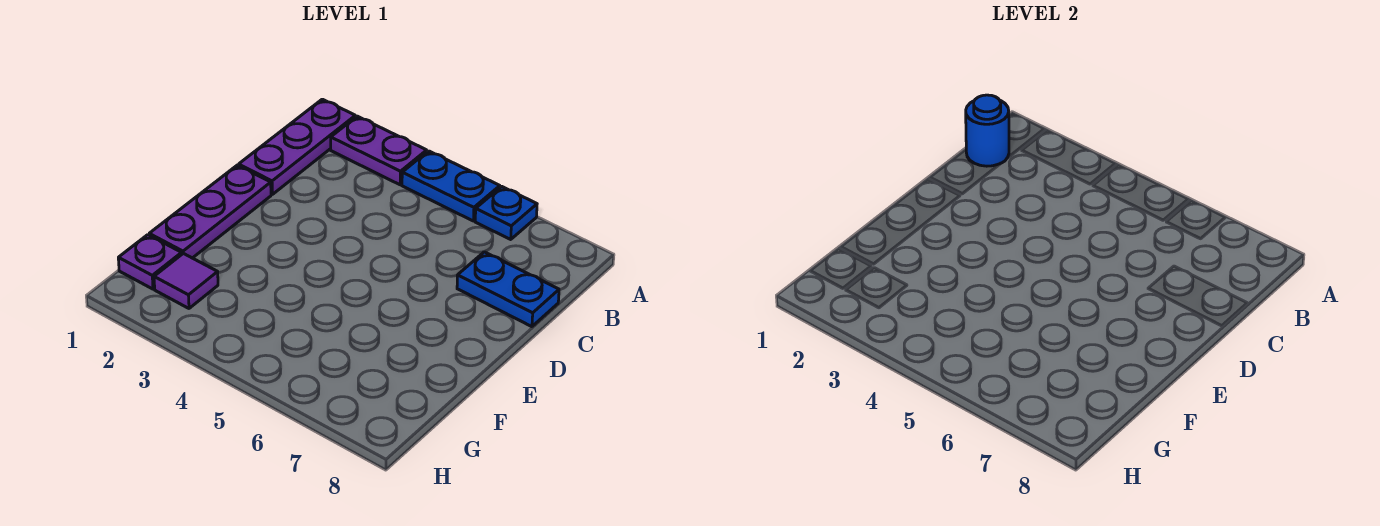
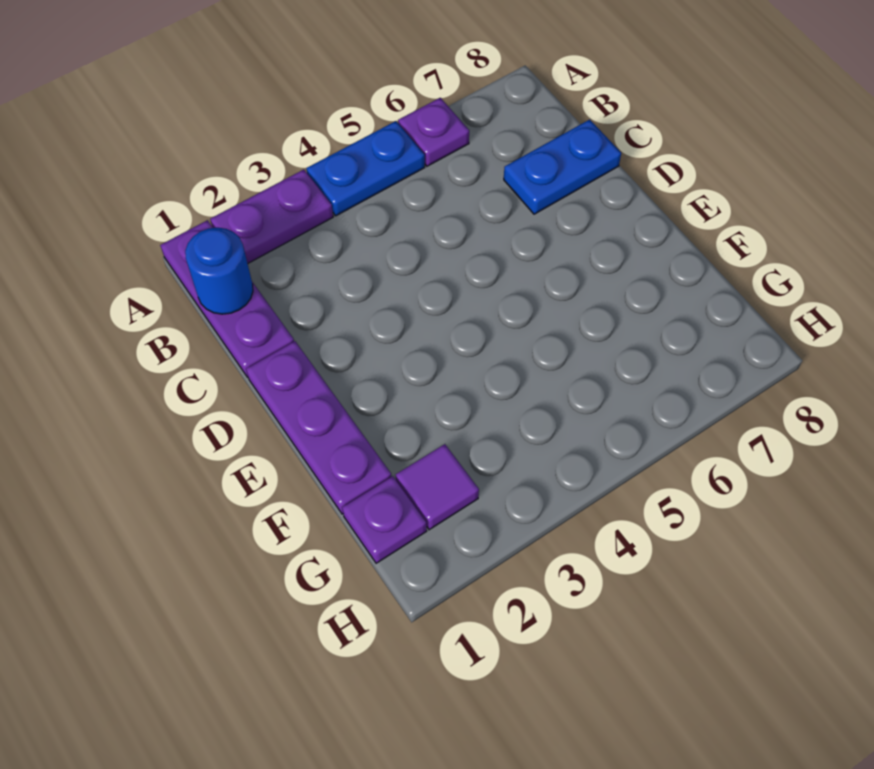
blue 1x1 plate [475,187,537,239] -> purple 1x1 plate [398,98,469,166]

